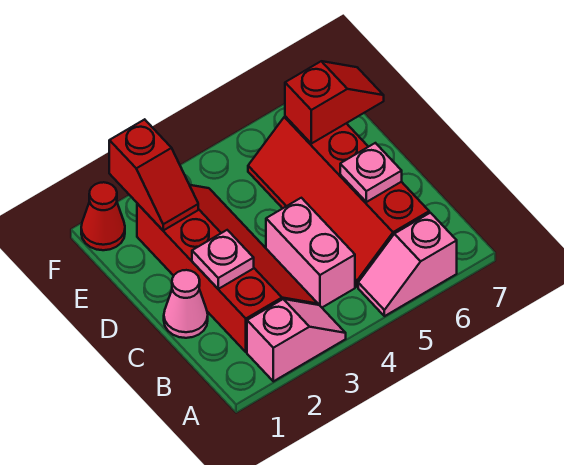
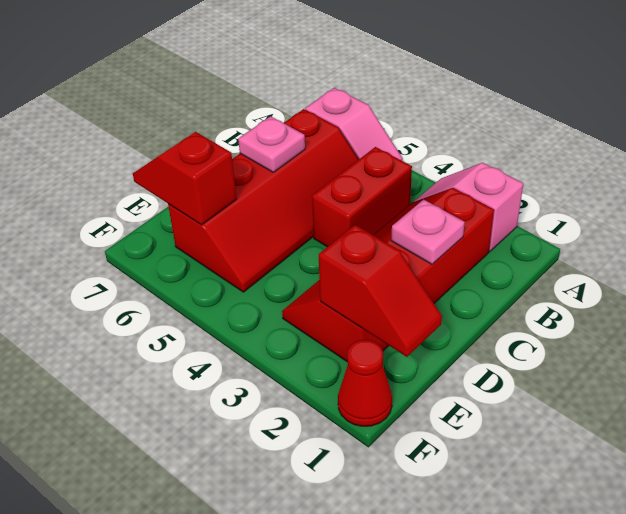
pink 1x2 brick [266,198,355,307] -> red 1x2 brick [312,147,412,247]
pink 1x1 cone [164,270,208,338] -> none
red 1x2 slope [109,119,198,230] -> red 1x2 slope turned to [319,225,442,357]

